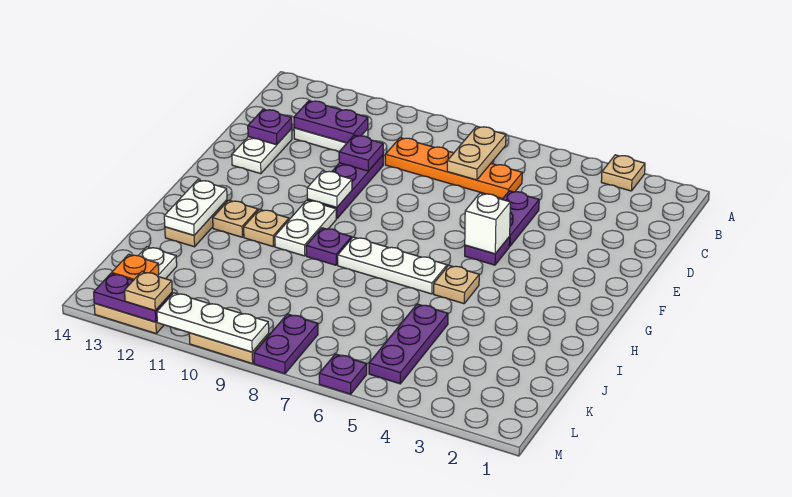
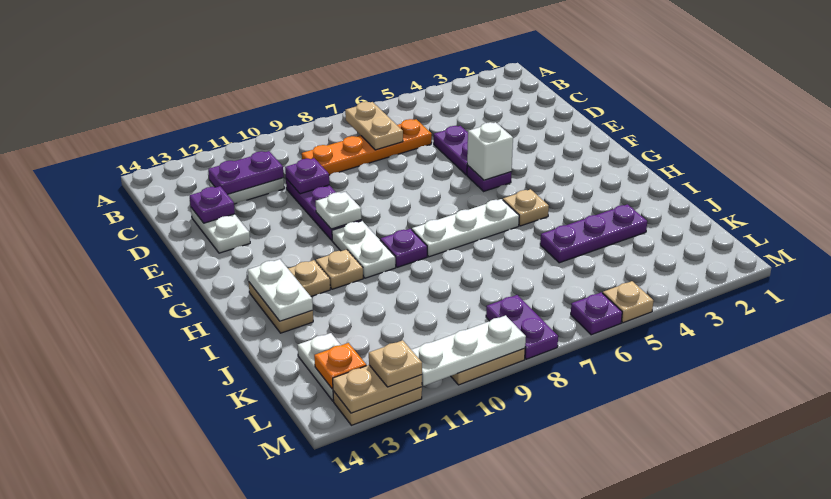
tan 1x1 plate [601,155,645,191] -> tan 1x1 plate moved to [603,281,653,323]
purple 1x3 plate [369,304,448,384] -> purple 1x3 plate turned to [540,204,647,263]
purple 1x2 plate [94,273,172,322] -> tan 1x2 plate [333,365,422,413]

